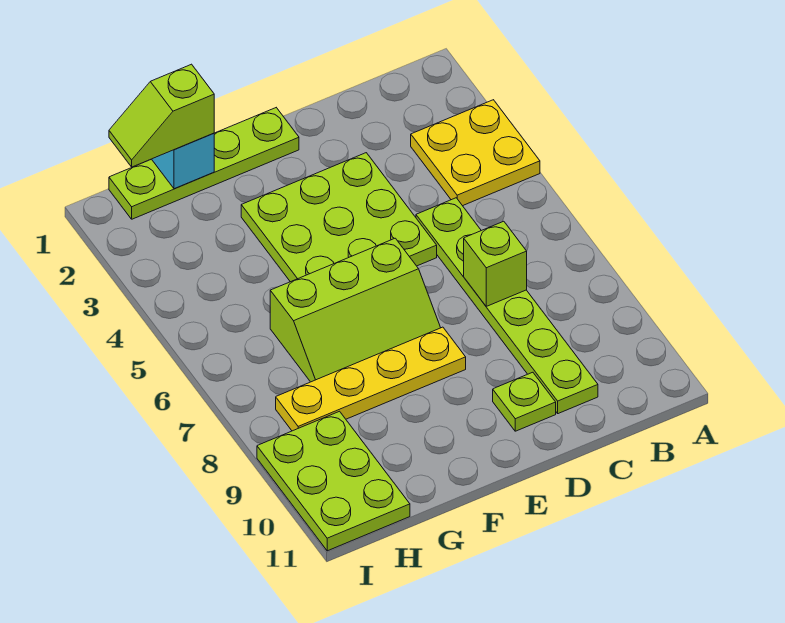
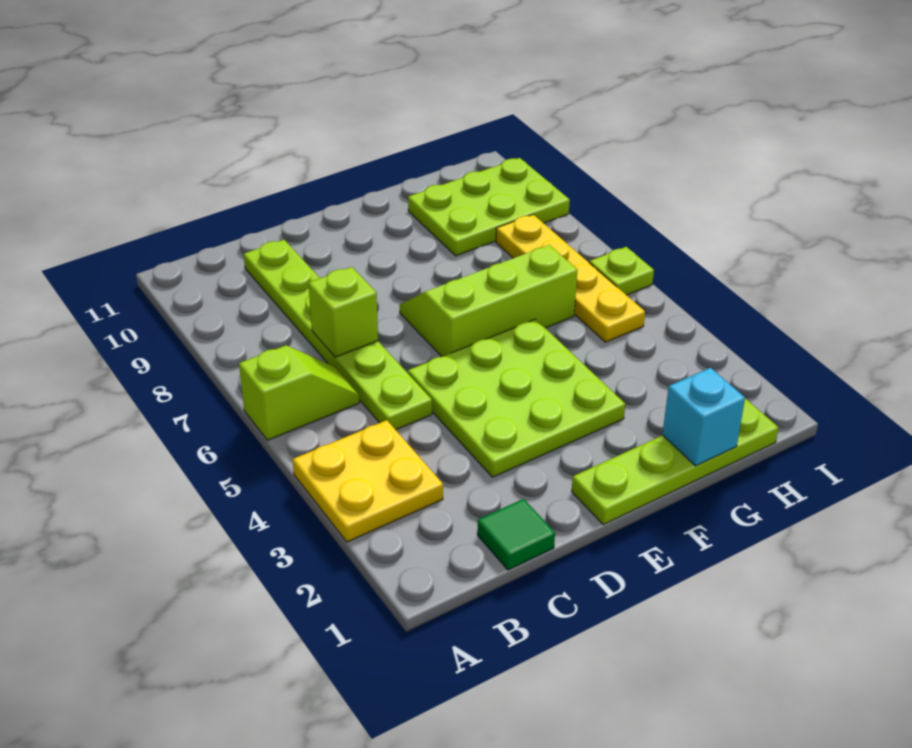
none -> green 1x1 tile [477,499,555,570]
lime 1x1 plate [493,372,556,431] -> lime 1x1 plate moved to [589,247,654,295]
yellow 1x4 plate [276,327,466,431] -> yellow 1x4 plate turned to [496,215,645,342]
lime 1x2 slope [109,64,214,167] -> lime 1x2 slope moved to [239,345,359,440]
lime 2x3 plate [257,411,410,551] -> lime 2x3 plate turned to [408,158,570,256]

